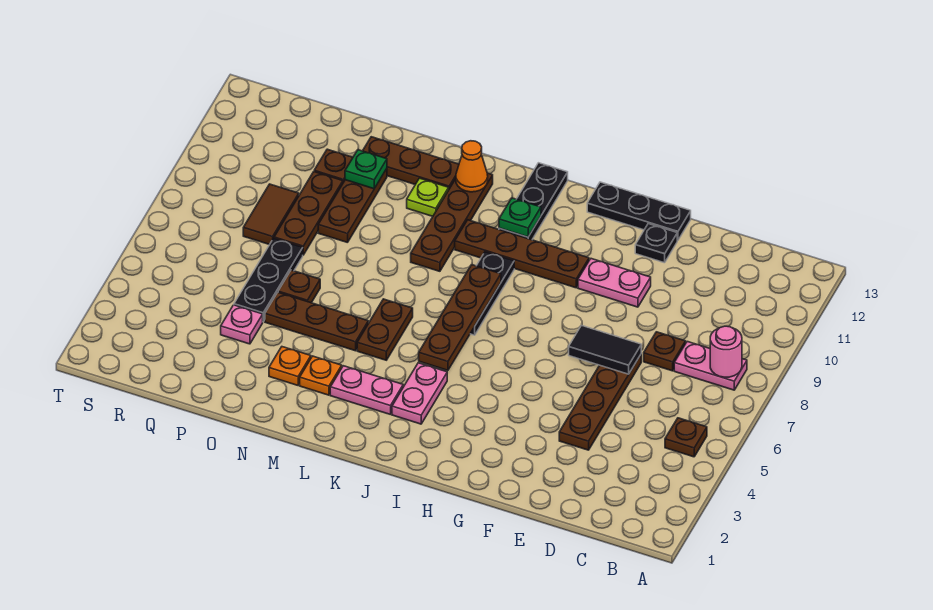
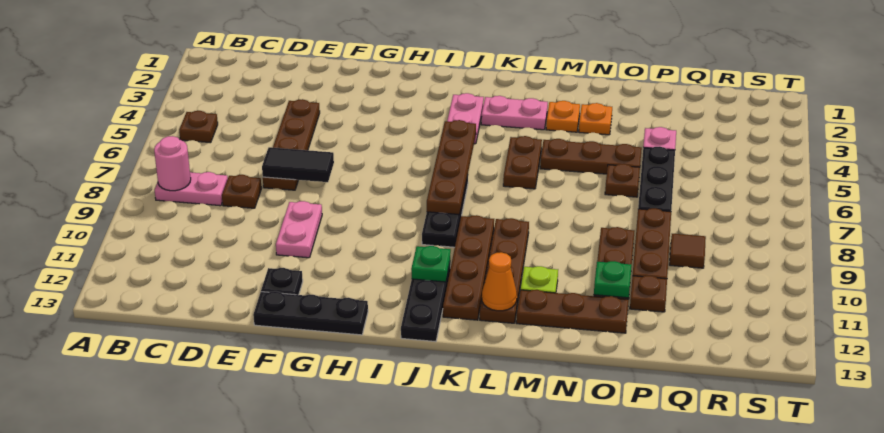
pink 1x2 plate [578,259,651,307] -> pink 1x2 plate turned to [276,201,322,258]
brown 1x4 plate [455,220,589,288] -> brown 1x4 plate turned to [443,215,494,320]
brown 1x2 tile [243,184,299,245] -> brown 1x1 tile [669,234,706,268]

